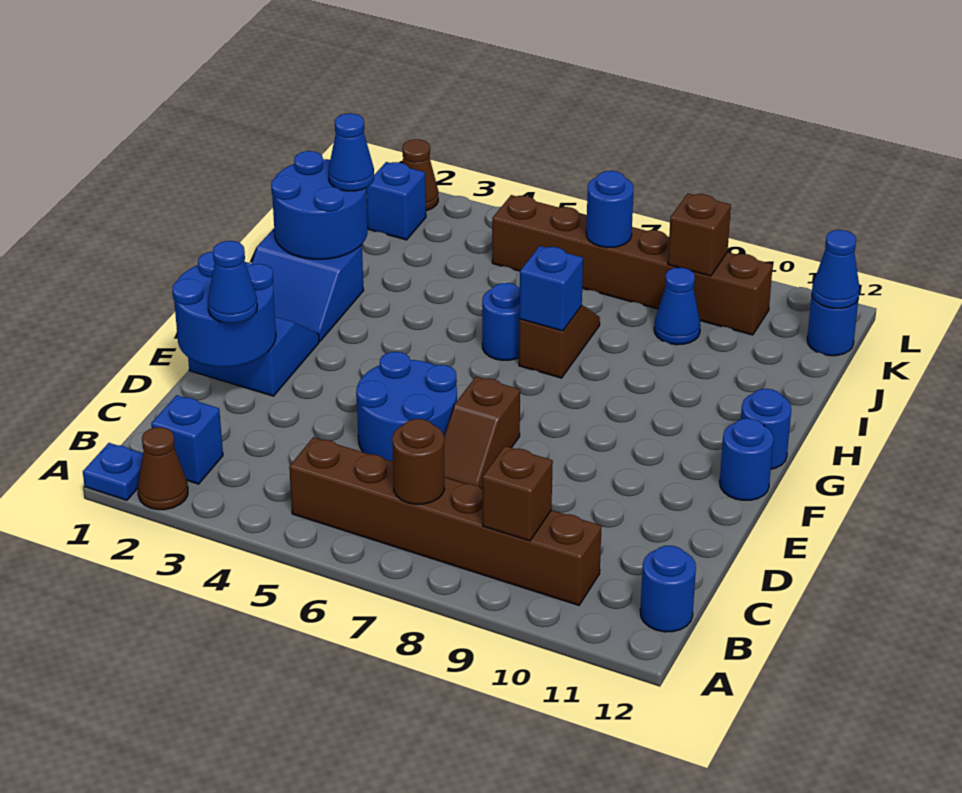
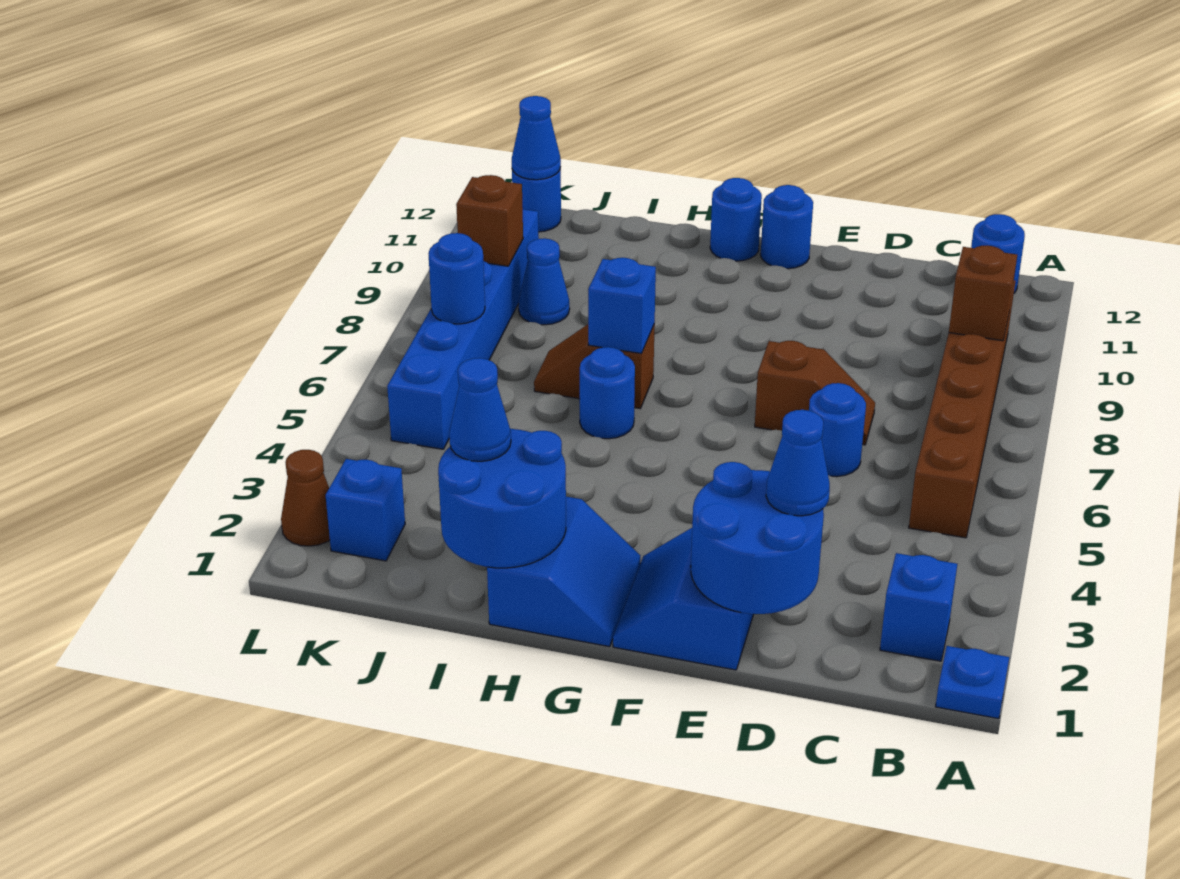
brown 1x1 cone [138,427,188,510] -> none
brown 1x1 round brick [392,419,445,504] -> none
blue 2x2 round brick [356,352,457,461] -> blue 1x1 round brick [809,383,866,477]
brown 1x6 brick [492,195,773,335] -> blue 1x6 brick [387,209,539,449]

